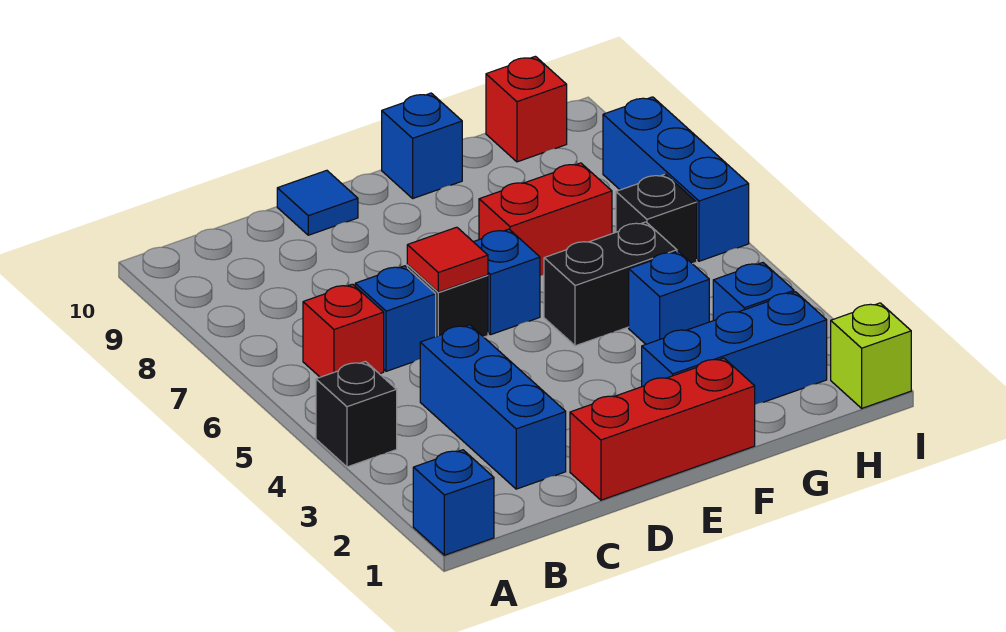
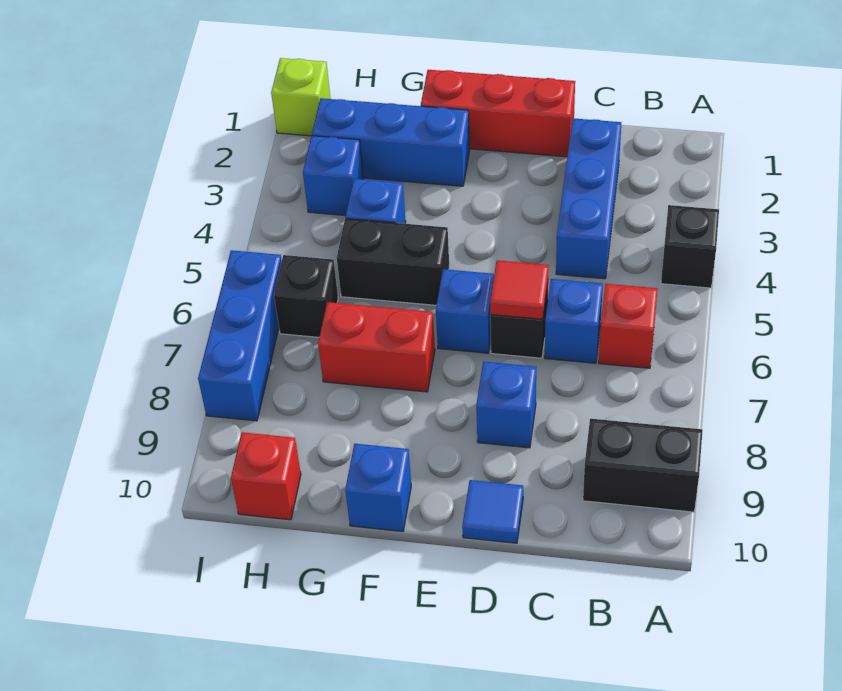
blue 1x1 brick [413,450,494,555] -> blue 1x1 brick moved to [476,362,536,448]
none -> black 1x2 brick [583,419,703,512]

